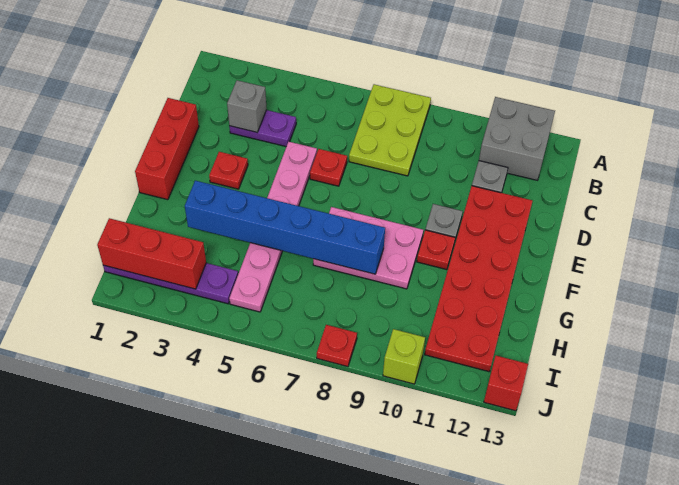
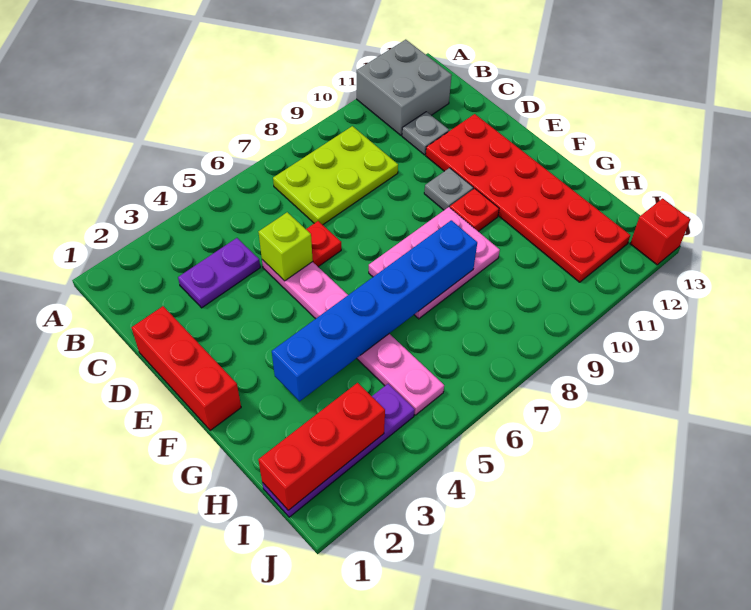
lime 2x3 plate [349,84,431,176] -> lime 2x3 plate turned to [273,126,398,225]
grey 1x1 brick [227,80,267,133] -> none
red 1x1 plate [209,152,248,189] -> none
red 1x1 plate [317,325,357,367] -> none
lime 1x1 brick [383,329,425,384] -> lime 1x1 brick moved to [258,212,313,281]

